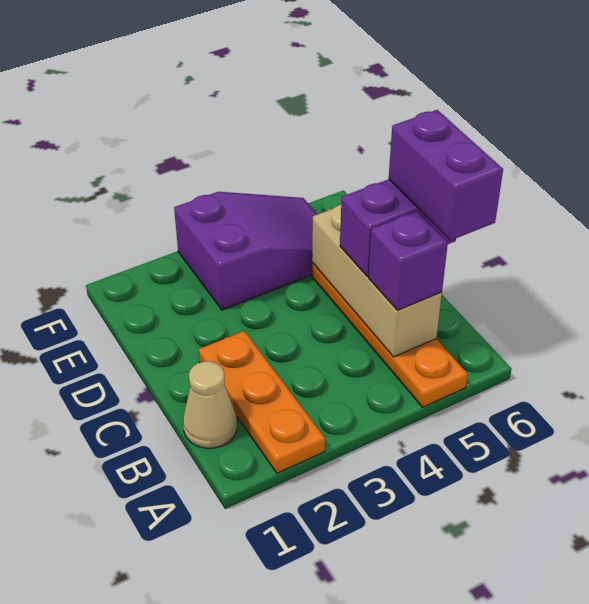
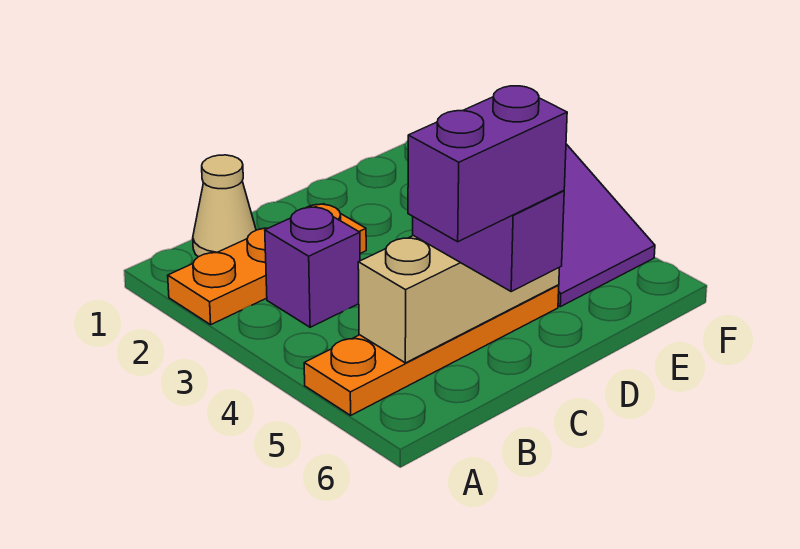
purple 1x1 brick [369,211,448,310] -> purple 1x1 brick moved to [265,207,360,327]

